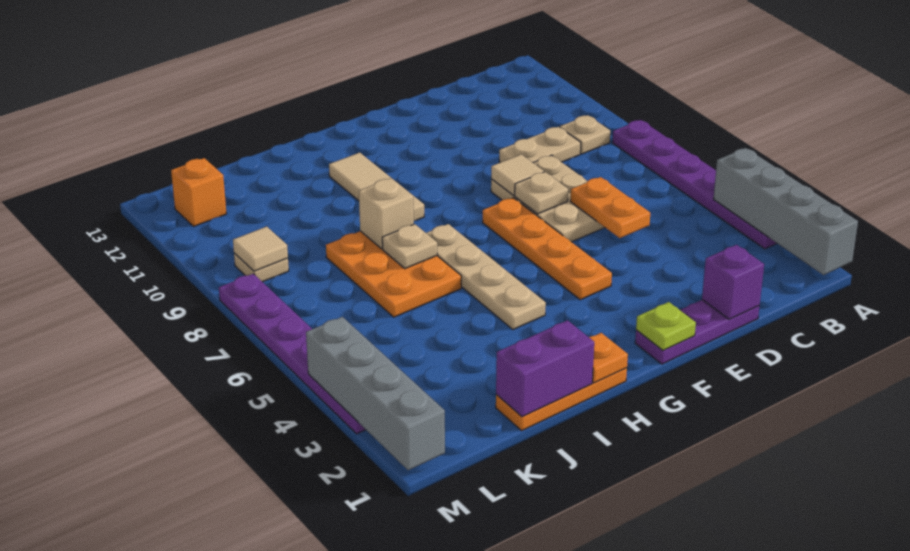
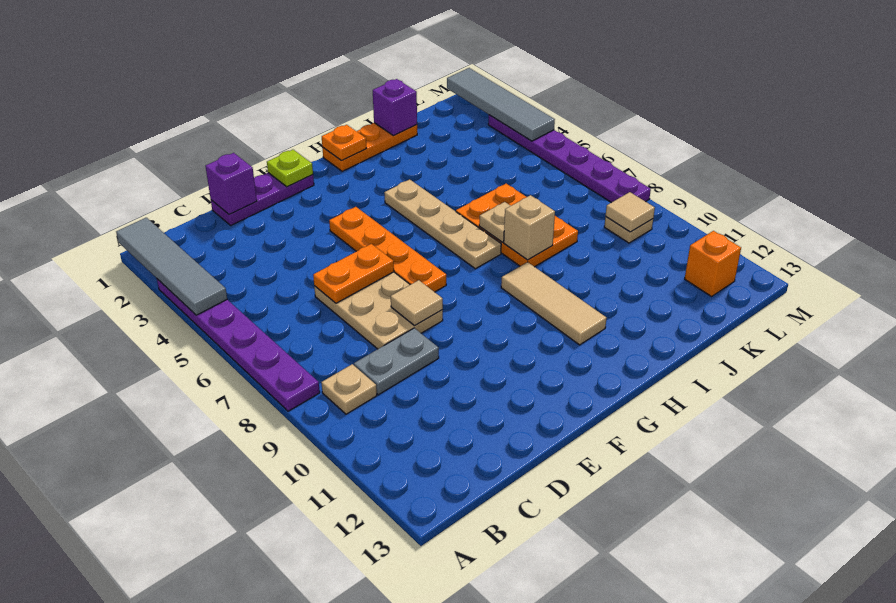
grey 1x4 brick [713,148,858,275] -> grey 1x4 tile [116,218,227,315]
tan 1x2 plate [499,127,581,162] -> grey 1x2 plate [354,328,439,395]
orange 1x2 plate [570,177,650,238] -> orange 1x2 plate turned to [313,244,394,303]
tan 1x1 plate [515,172,568,214] -> none
purple 1x2 brick [496,320,594,417] -> purple 1x1 brick [373,79,417,136]
grey 1x4 brick [306,317,445,470] -> grey 1x4 tile [447,68,555,141]

